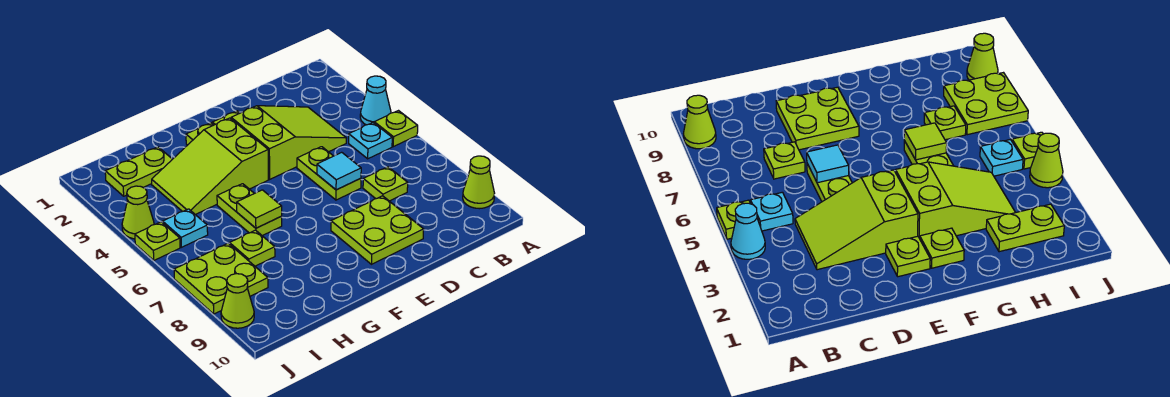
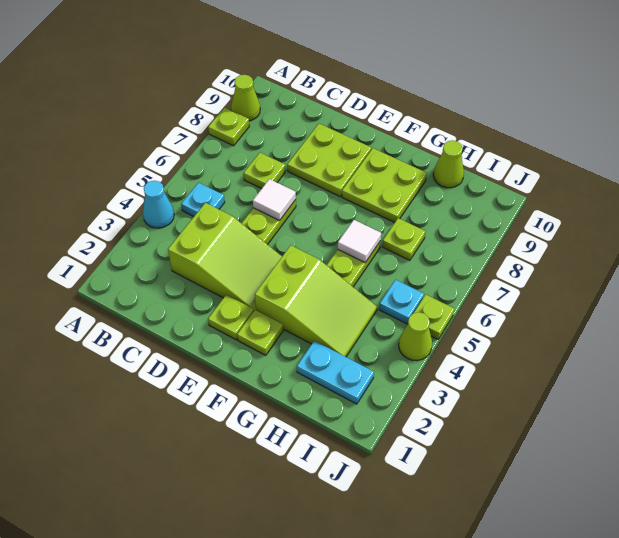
lime 1x1 plate [374,111,418,147] -> lime 1x1 plate moved to [208,108,249,146]
lime 2x3 slope [231,106,346,179] -> lime 2x3 slope turned to [168,203,282,310]
cyan 1x1 tile [317,152,361,190] -> white 1x1 tile [253,179,296,220]
lime 1x1 tile [237,190,282,228] -> white 1x1 tile [338,220,381,262]
lime 1x2 plate [105,147,172,196] -> cyan 1x2 plate [297,341,374,404]
lime 2x2 plate [174,243,268,314] -> lime 2x2 plate moved to [342,148,427,223]
lime 1x1 cone [221,274,254,328] -> lime 1x1 cone moved to [433,140,464,188]

